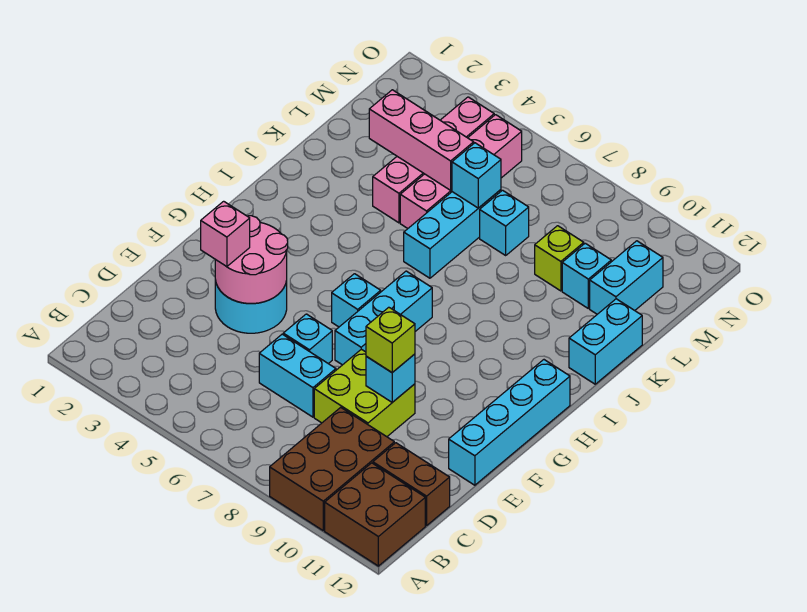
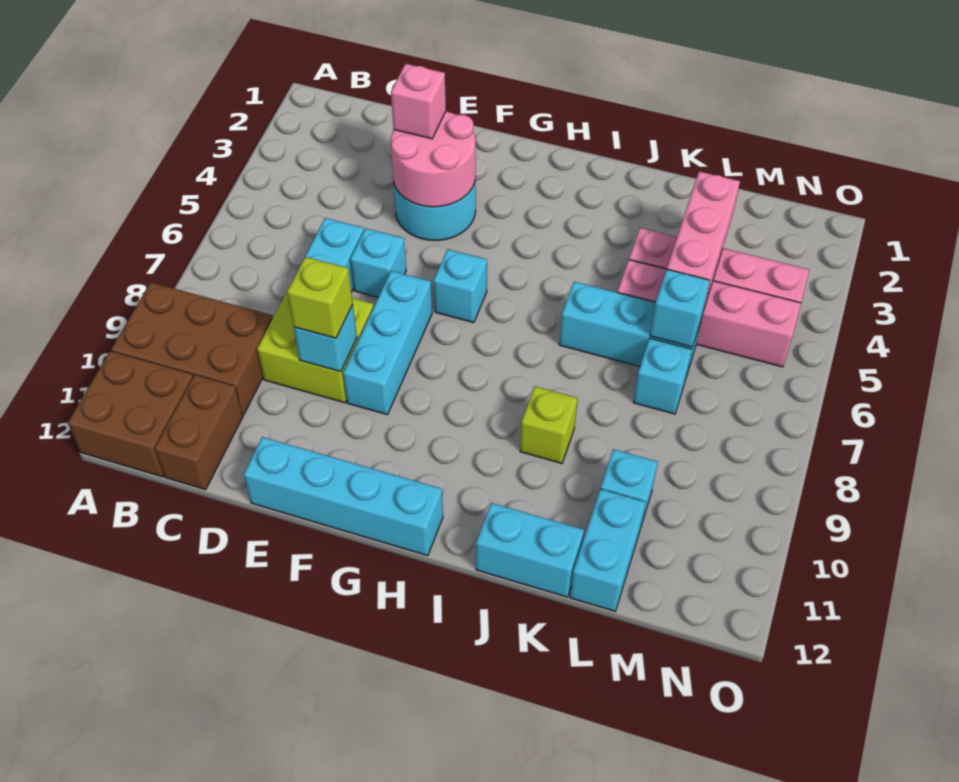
cyan 1x3 brick [335,271,432,365] -> cyan 1x3 brick turned to [343,271,432,415]
lime 1x1 brick [535,226,584,291] -> lime 1x1 brick moved to [520,386,578,463]
cyan 1x2 brick [590,241,663,314] -> cyan 1x2 brick turned to [570,489,646,611]

